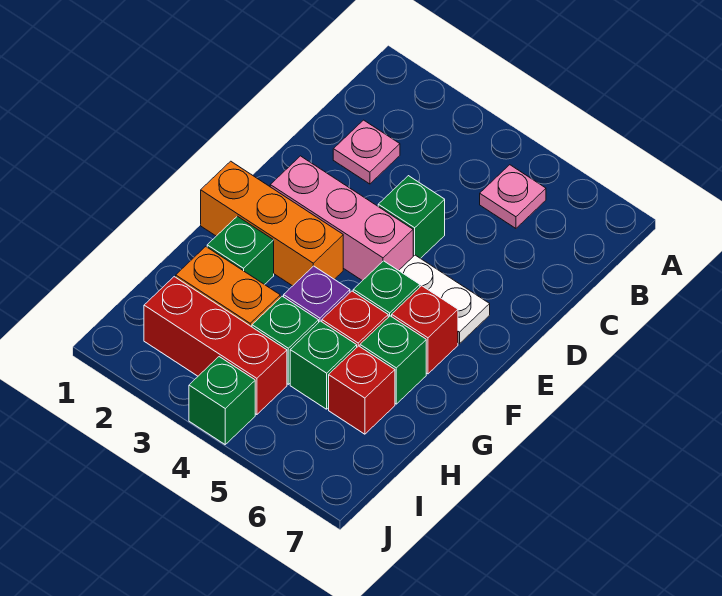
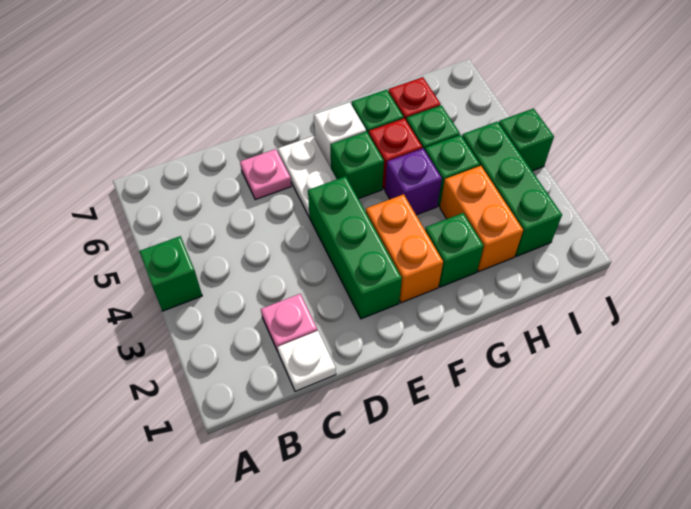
pink 1x1 plate [480,165,546,228] -> pink 1x1 plate moved to [240,149,291,200]
none -> white 1x1 plate [278,331,336,391]
green 1x1 brick [378,176,445,258] -> green 1x1 brick moved to [139,236,202,311]
pink 1x3 brick [270,156,413,281] -> green 1x3 brick [308,176,402,319]
orange 1x3 brick [201,161,343,286] -> orange 1x2 brick [366,194,443,303]
red 1x1 brick [392,286,458,374] -> white 1x1 brick [314,102,366,168]
red 1x3 brick [144,277,287,415] -> green 1x3 brick [462,122,562,256]

